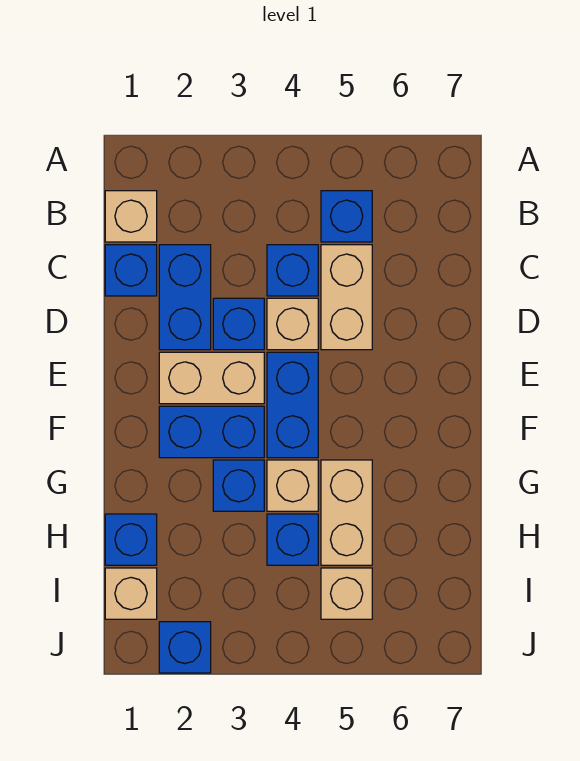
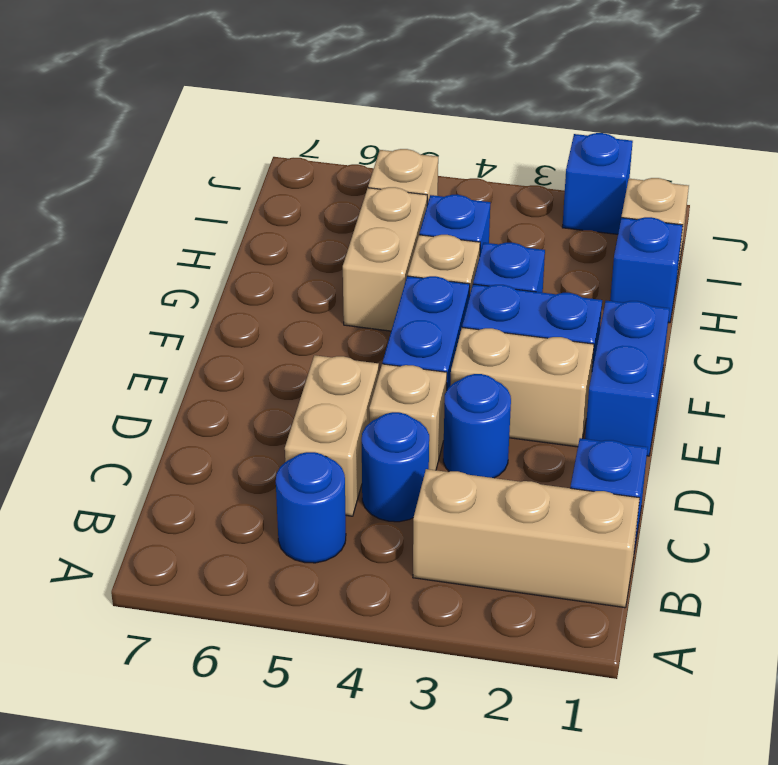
tan 1x1 brick [105,191,157,242] -> tan 1x3 brick [413,469,640,608]
blue 1x1 brick [321,191,372,242] -> blue 1x1 round brick [276,452,346,563]
blue 1x2 brick [159,245,211,350] -> blue 1x2 brick moved to [585,301,669,456]
blue 1x1 brick [267,245,318,296] -> blue 1x1 round brick [362,412,429,522]
blue 1x1 brick [213,298,264,350] -> blue 1x1 round brick [443,374,511,478]

